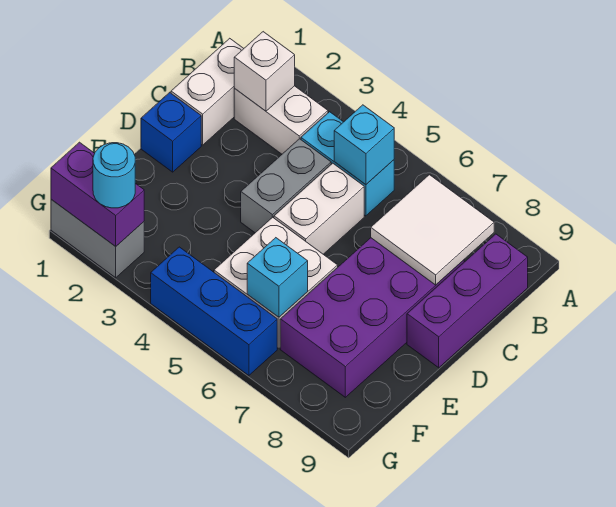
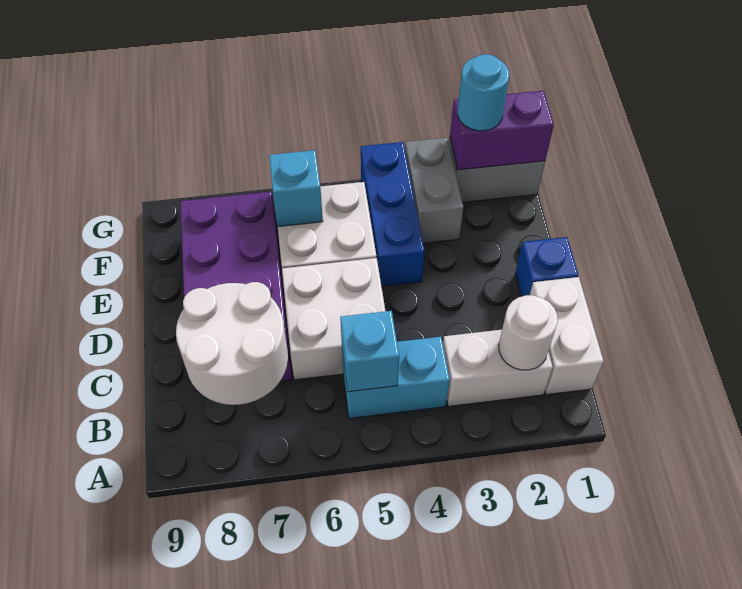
white 1x1 brick [234,32,295,111] -> white 1x1 round brick [499,295,558,370]
white 2x2 tile [371,175,494,285] -> white 2x2 round brick [176,282,288,405]
purple 1x3 brick [407,234,528,368] -> none
grey 1x2 brick [241,139,331,233] -> grey 1x2 brick moved to [405,138,464,243]
white 1x2 brick [274,163,364,254] -> white 2x2 brick [282,258,385,380]
blue 1x3 brick [151,247,277,376] -> blue 1x3 brick turned to [361,142,424,286]

